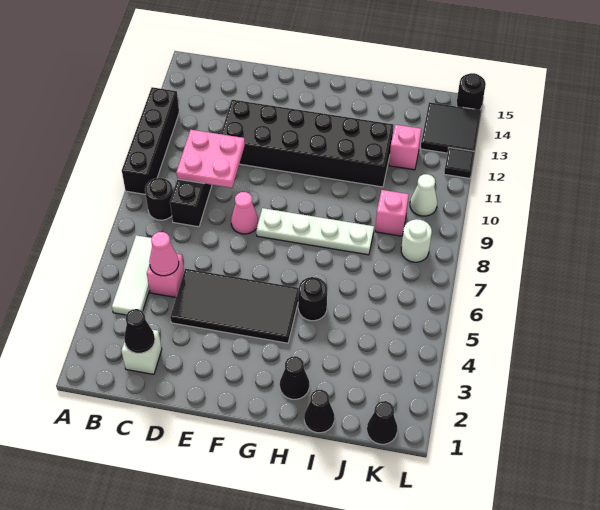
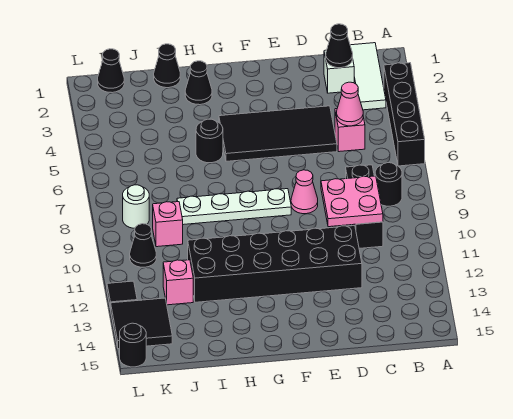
black 1x4 brick [122,87,179,194] -> black 1x4 brick moved to [384,63,425,166]
white 1x3 tile [112,235,152,315] -> white 1x3 tile moved to [350,43,386,110]
white 1x1 cone [410,174,437,216] -> black 1x1 cone [130,224,156,267]

